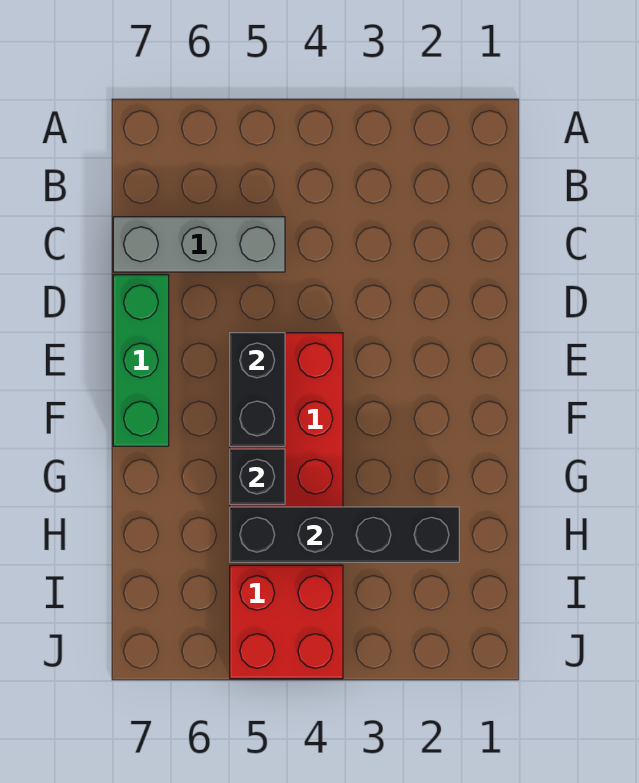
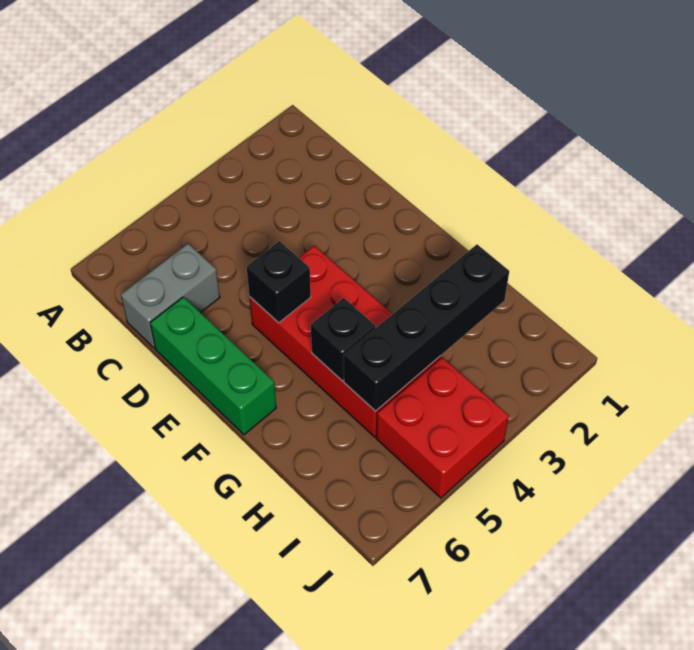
grey 1x3 brick [113,217,285,272] -> grey 1x2 brick [121,244,220,348]
black 1x2 brick [230,333,285,446] -> black 1x1 brick [246,241,311,323]

